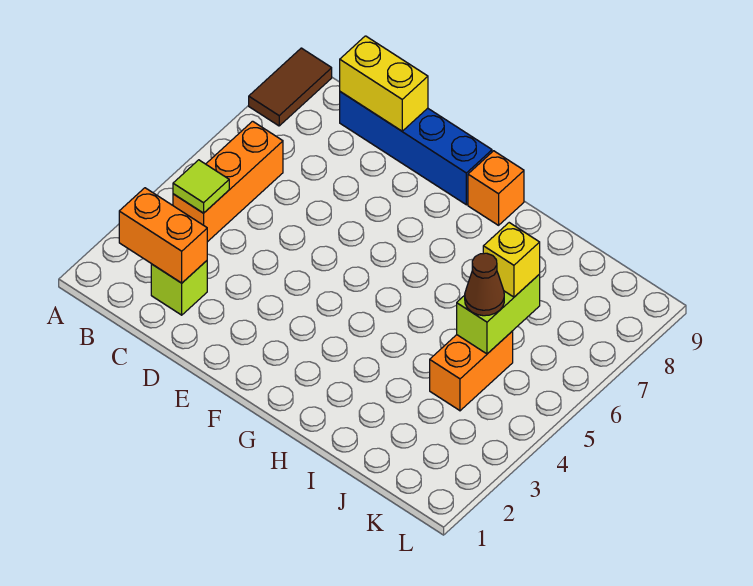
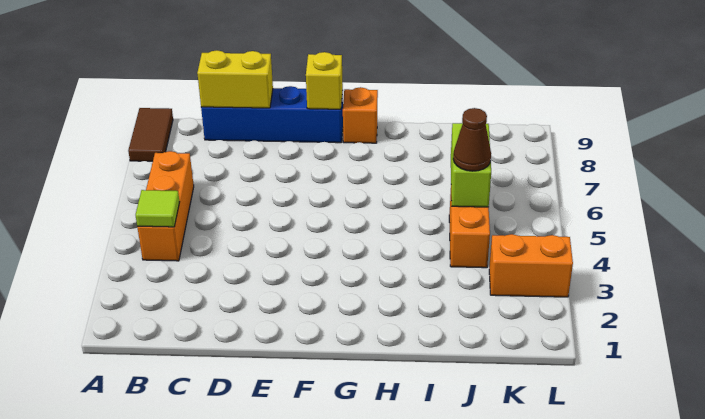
orange 1x2 brick [119,188,207,283] -> orange 1x2 brick moved to [489,234,573,297]
lime 1x1 brick [151,261,207,315] -> none
yellow 1x1 brick [483,223,540,297] -> yellow 1x1 brick moved to [306,52,343,109]

